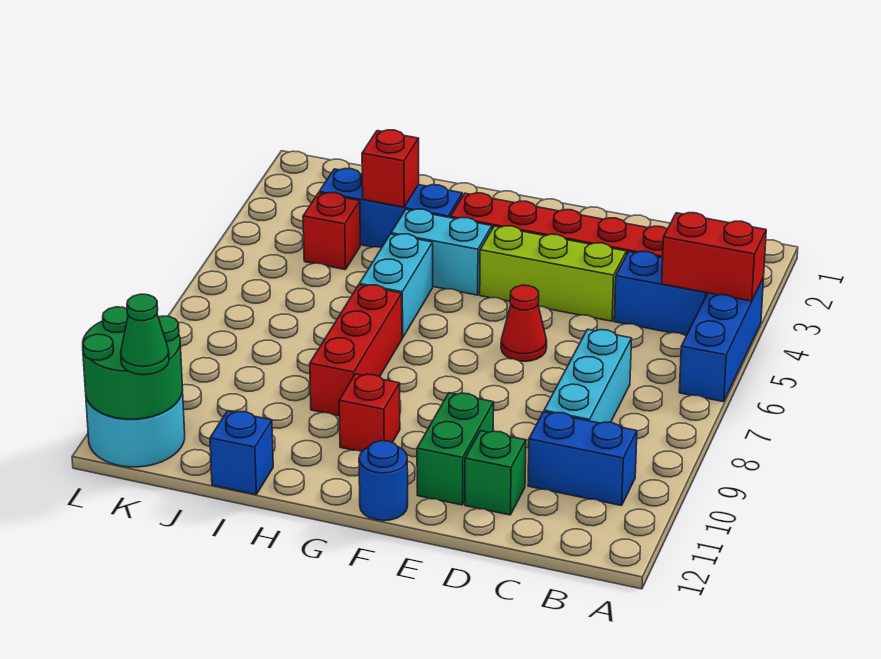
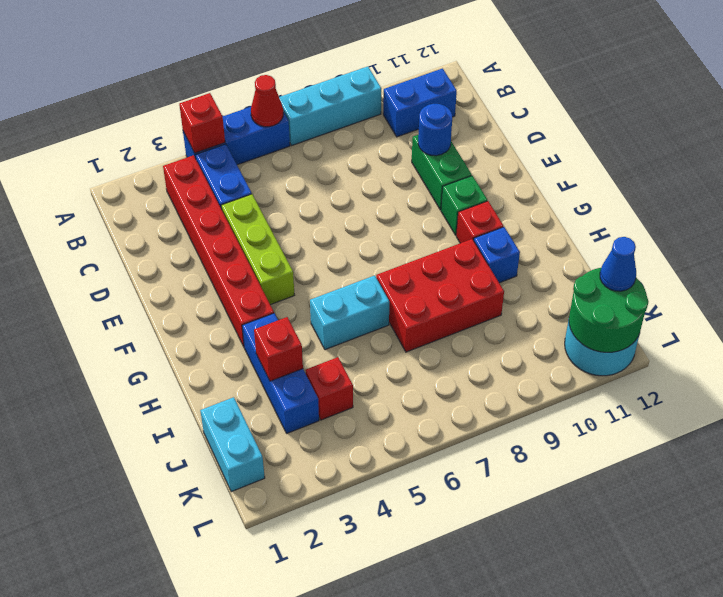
red 1x2 brick [662,213,766,301] -> red 1x1 brick [179,93,225,153]
blue 1x2 brick [528,412,637,506] -> blue 1x2 brick turned to [383,68,457,137]
cyan 1x3 brick [544,329,632,423] -> cyan 1x3 brick moved to [279,67,381,146]
green 1x1 brick [465,431,526,515] -> green 1x1 brick moved to [441,176,487,235]
red 1x1 cone [501,285,547,361] -> red 1x1 cone moved to [251,75,283,127]
green 1x2 brick [417,393,494,505] -> green 1x2 brick turned to [412,135,472,210]
blue 1x1 round brick [359,441,408,521] -> blue 1x1 round brick moved to [418,104,452,156]
cyan 1x2 brick [391,209,492,295] -> cyan 1x2 brick moved to [200,397,265,492]
red 1x3 brick [310,285,402,416] -> red 2x3 brick [376,239,504,352]
blue 1x1 brick [210,411,273,495] -> blue 1x1 brick moved to [474,227,520,283]
green 1x1 cone [121,294,169,375] -> blue 1x1 cone [600,237,636,291]

